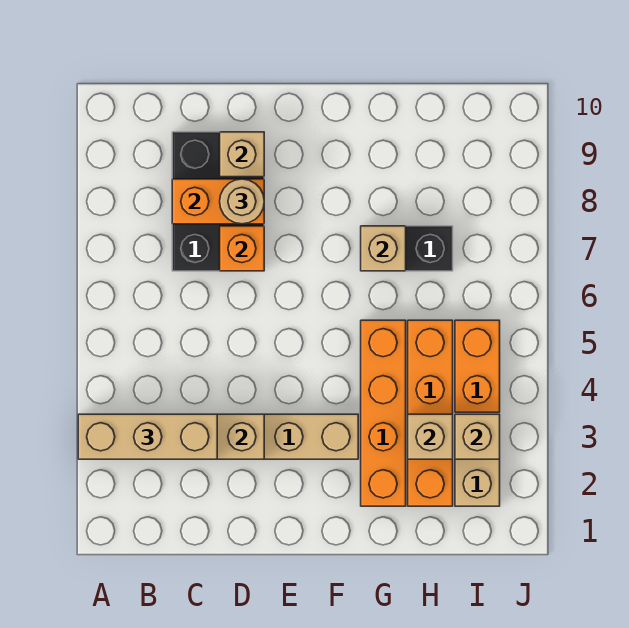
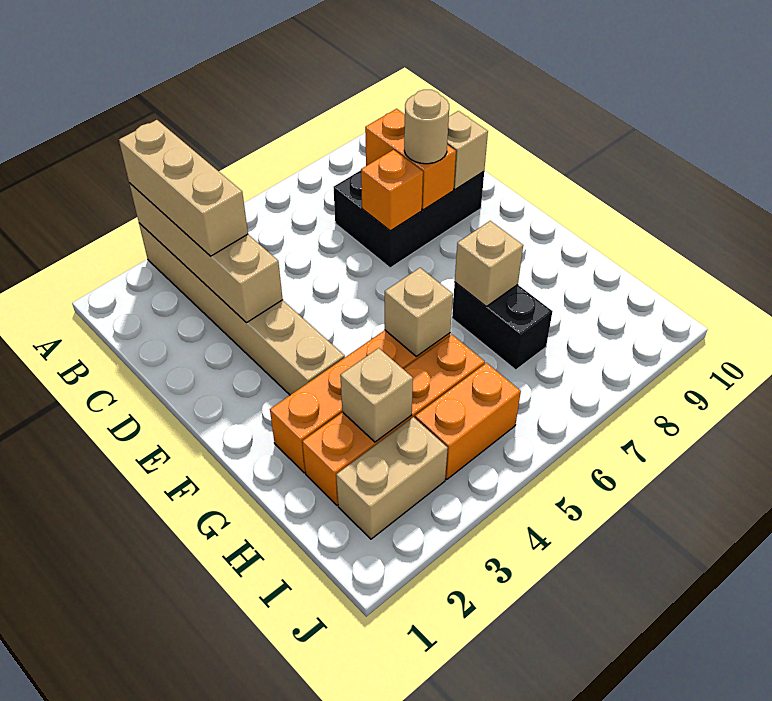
tan 1x1 brick [455,414,500,459] -> tan 1x1 brick moved to [385,268,453,357]

